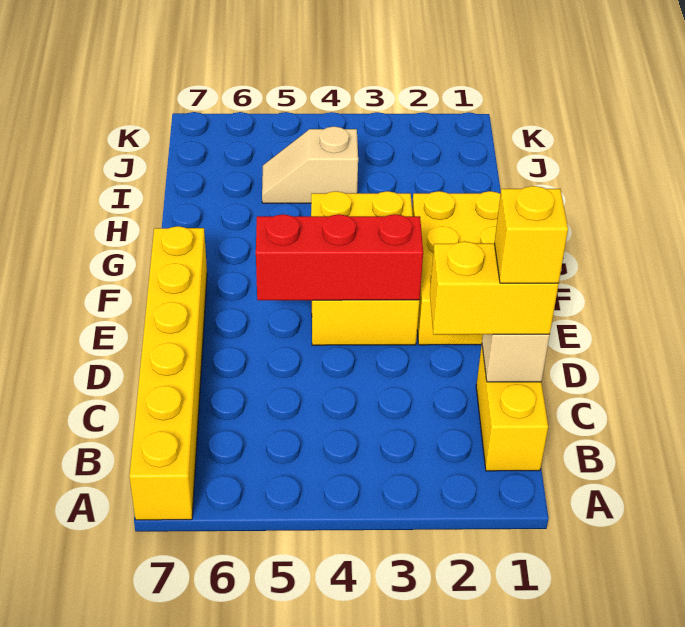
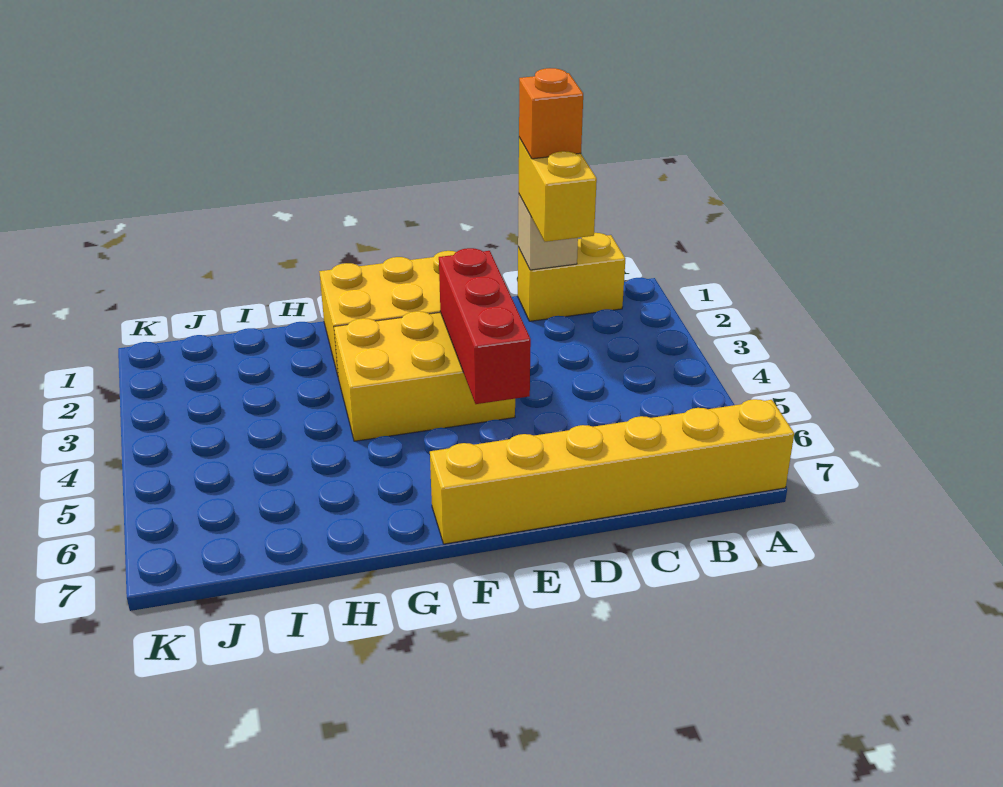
yellow 1x1 brick [494,186,568,283] -> orange 1x1 brick [519,68,583,159]
tan 1x2 slope [262,126,358,203] -> none

